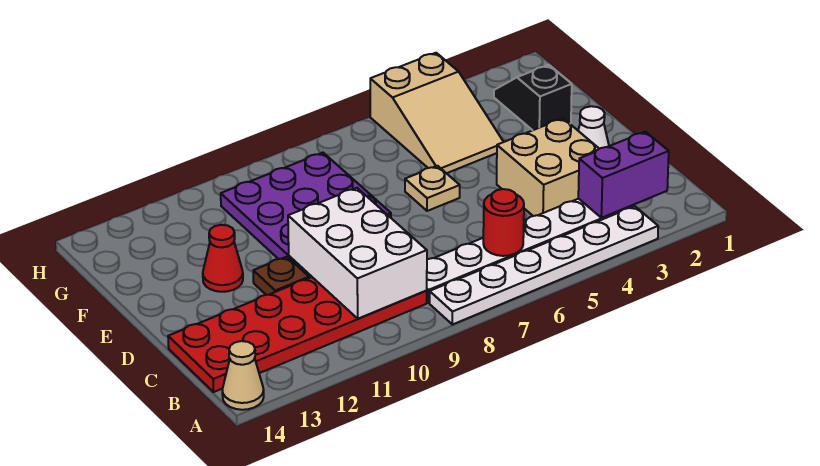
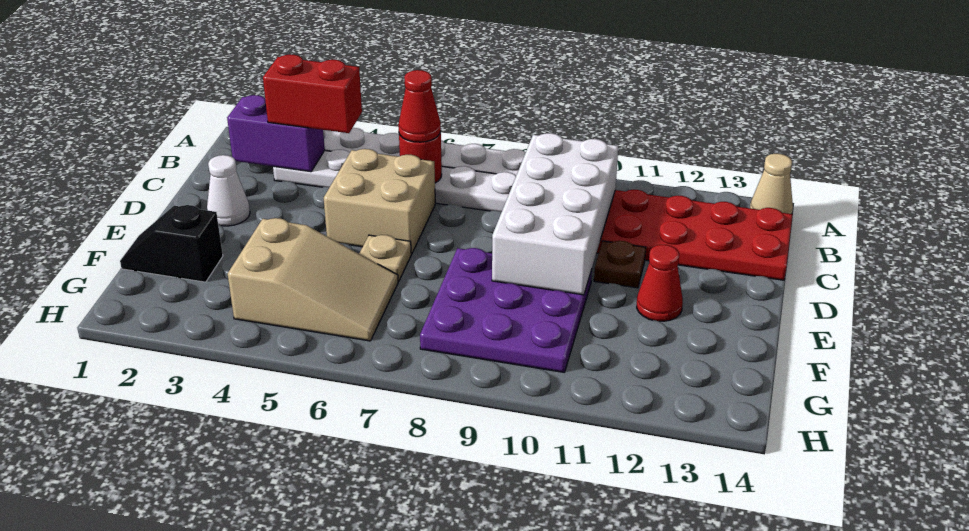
none -> red 1x2 brick [263,54,362,133]
none -> red 1x1 cone [398,70,441,142]
white 2x3 brick [288,188,427,319] -> white 2x4 brick [492,133,618,295]
tan 2x2 brick [497,118,599,216] -> tan 2x2 brick moved to [324,149,435,254]
black 1x2 slope [494,65,572,130] -> black 1x2 slope turned to [120,205,223,282]
tan 2x3 slope [370,53,503,173] -> tan 2x3 slope turned to [228,218,398,341]

